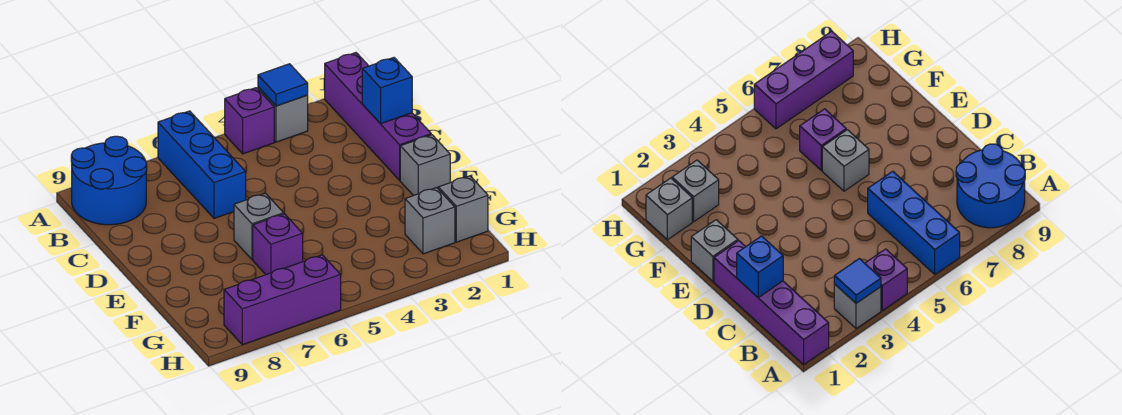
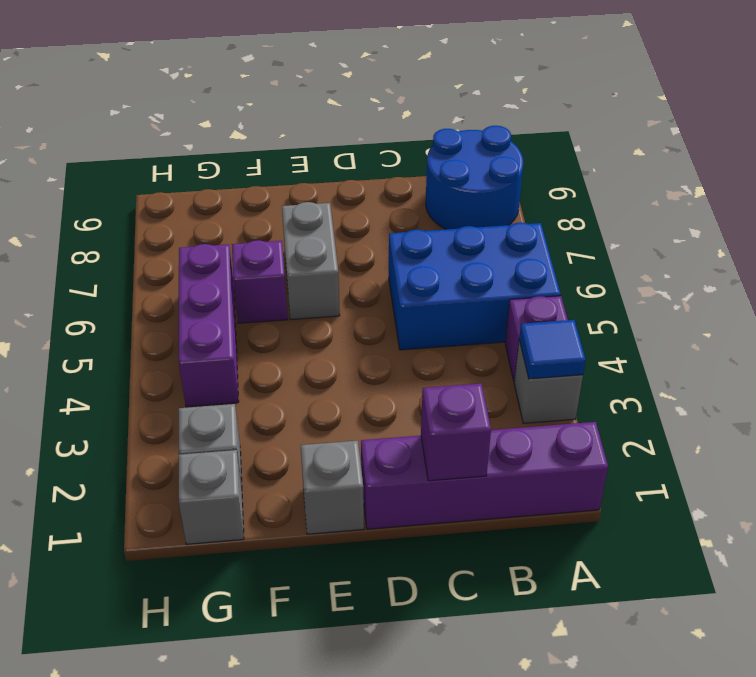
blue 1x3 brick [158,111,246,218] -> blue 2x3 brick [389,223,561,350]
blue 1x1 brick [362,58,412,124] -> purple 1x1 brick [421,383,491,481]
grey 1x1 brick [234,193,284,260] -> grey 1x2 brick [282,202,340,320]
purple 1x3 brick [224,255,341,345] -> purple 1x3 brick moved to [179,244,239,407]

